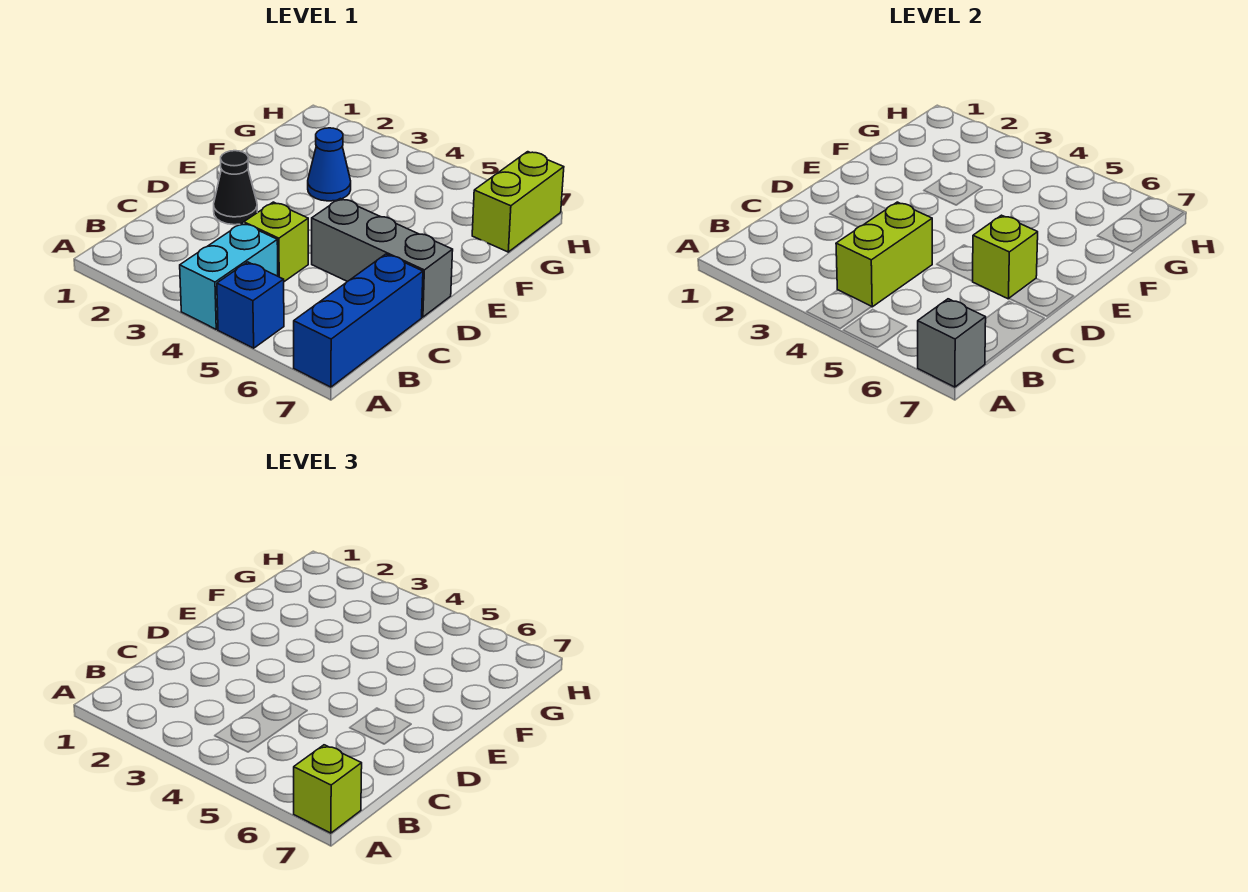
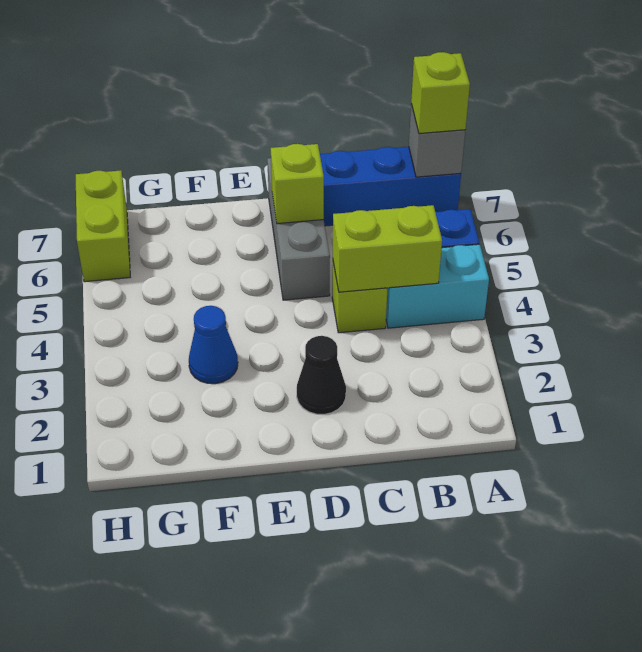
lime 1x2 brick [472,152,564,252] -> lime 1x2 brick turned to [76,170,130,282]

